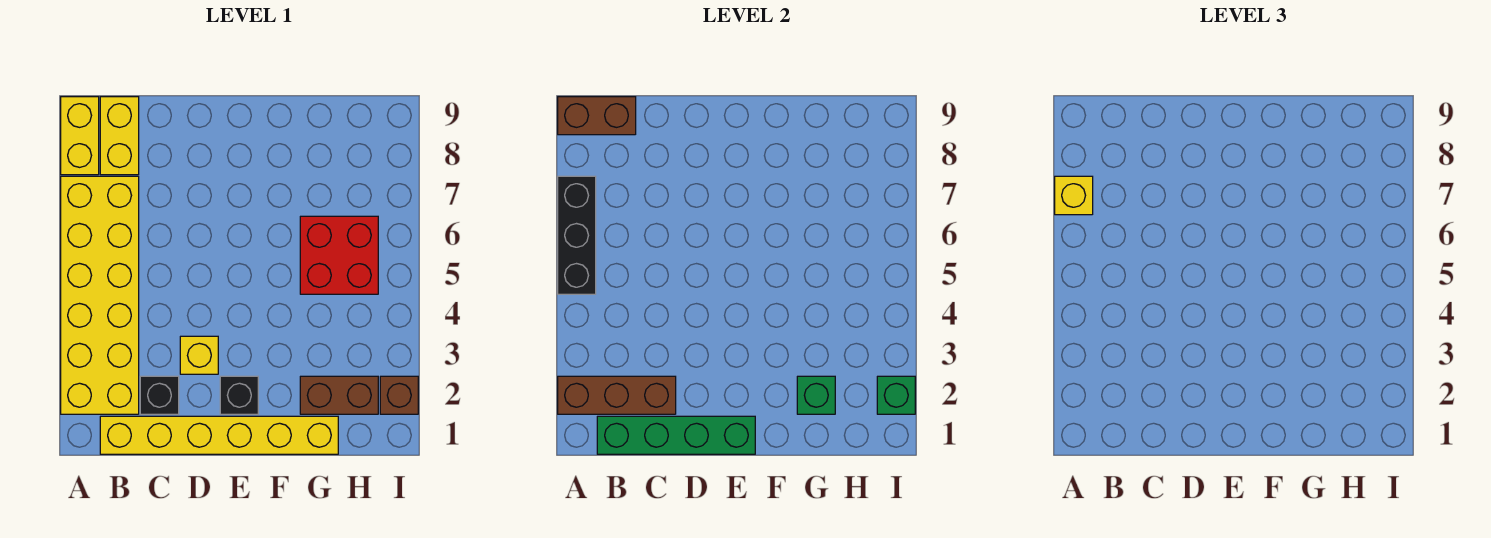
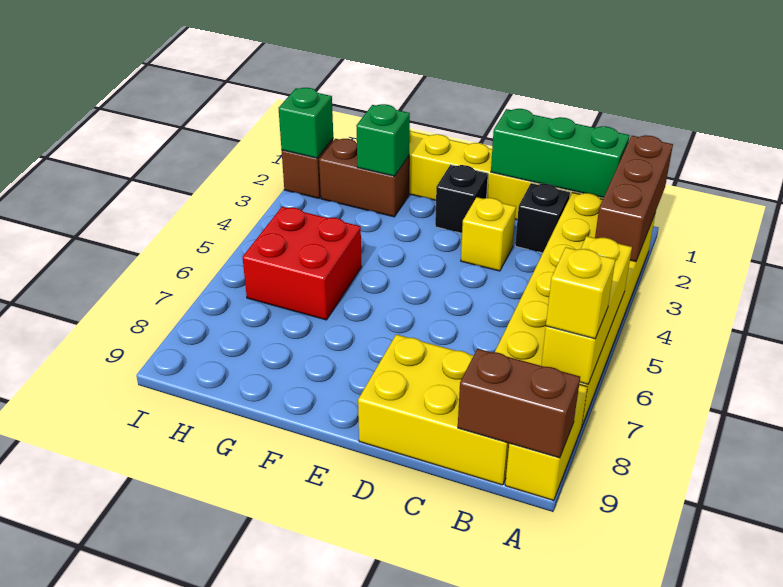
brown 1x3 brick [558,376,676,414] -> brown 1x3 brick turned to [595,135,673,262]
black 1x3 brick [558,176,596,294] -> yellow 1x3 brick [541,236,632,384]
green 1x4 brick [597,416,755,454] -> green 1x3 brick [491,109,629,198]
yellow 1x2 brick [100,97,139,175] -> yellow 2x3 brick [358,334,510,485]

